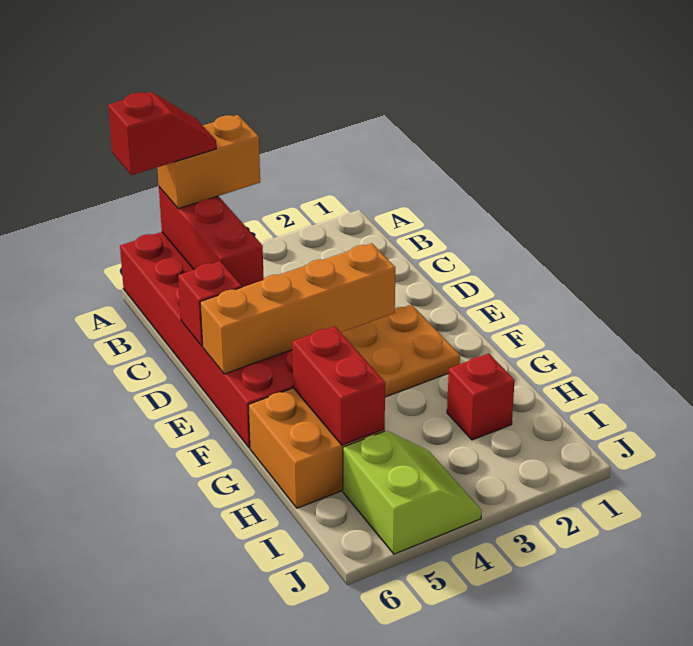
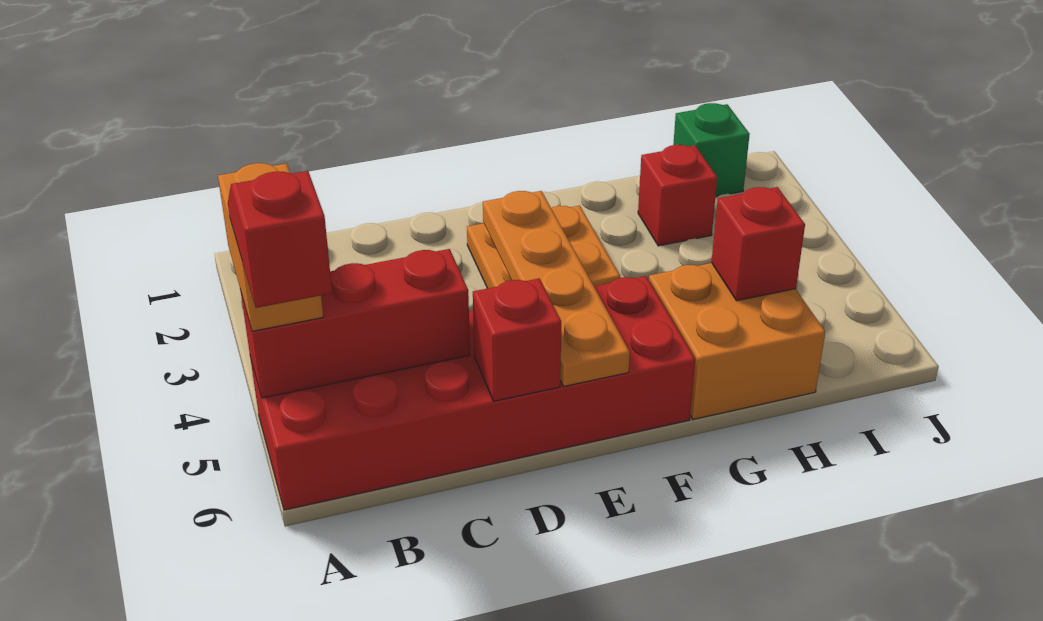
orange 1x4 brick [200,243,395,374] -> orange 1x4 plate [483,191,630,386]
red 1x2 brick [292,326,385,445] -> red 1x1 brick [712,187,805,301]
none -> green 1x1 brick [673,103,750,197]
lime 2x2 slope [343,431,482,554] -> none

